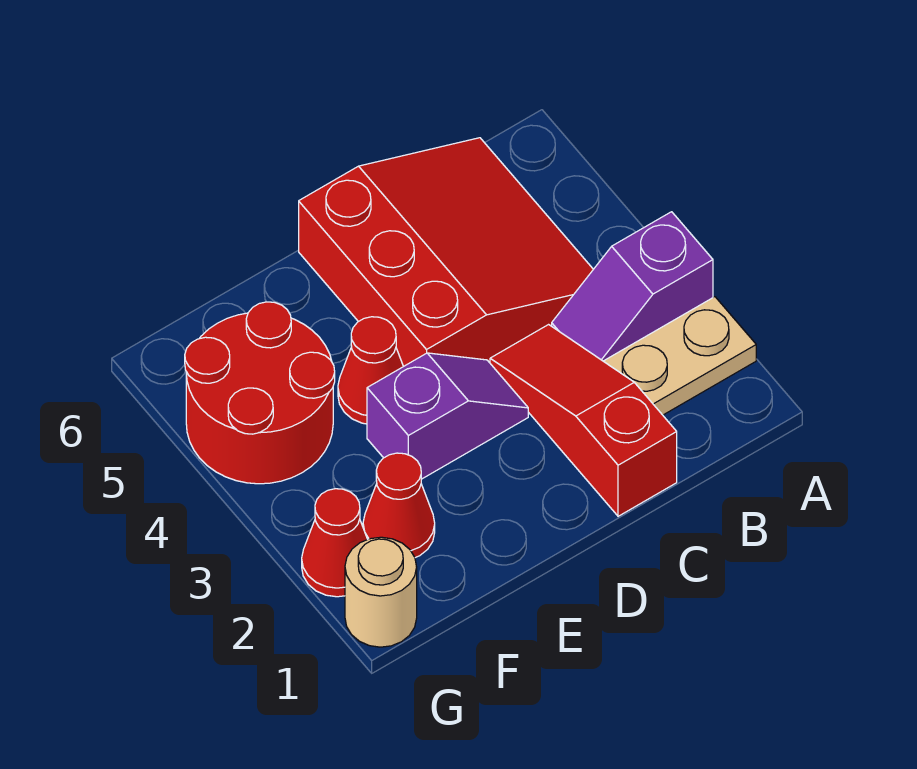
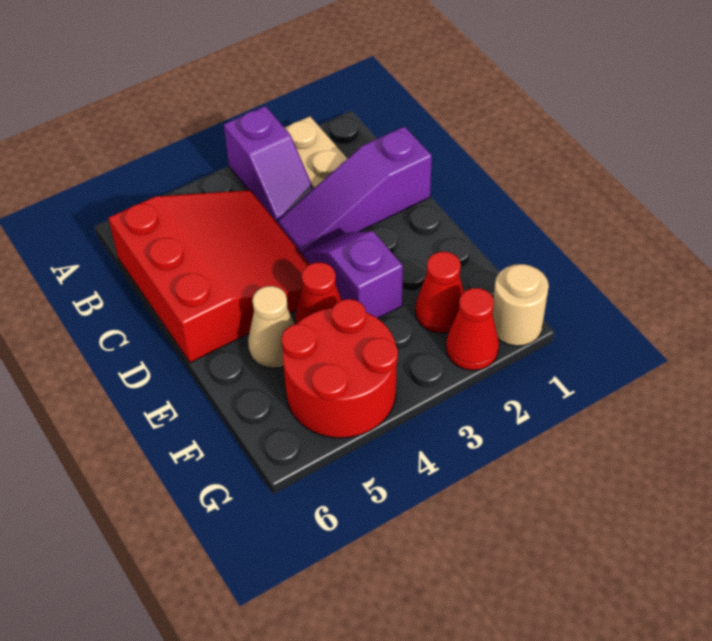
red 3x3 slope [299,138,593,366] -> red 3x3 slope turned to [108,190,310,363]
red 1x3 slope [490,325,677,516] -> purple 1x3 slope [278,126,432,256]
none -> tan 1x1 cone [248,286,295,368]

